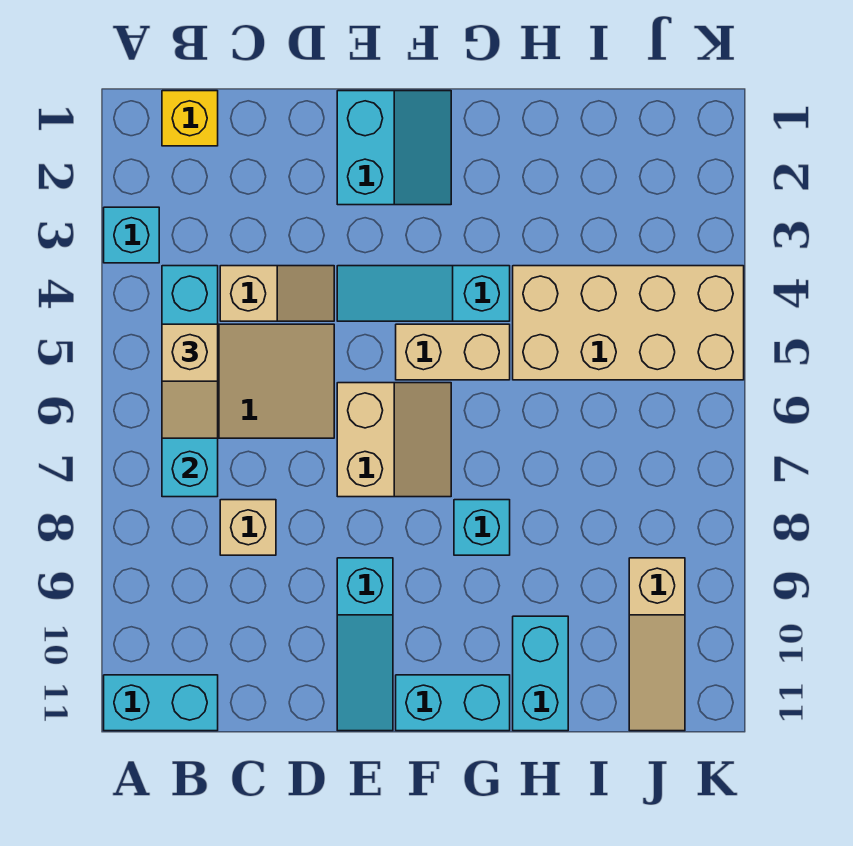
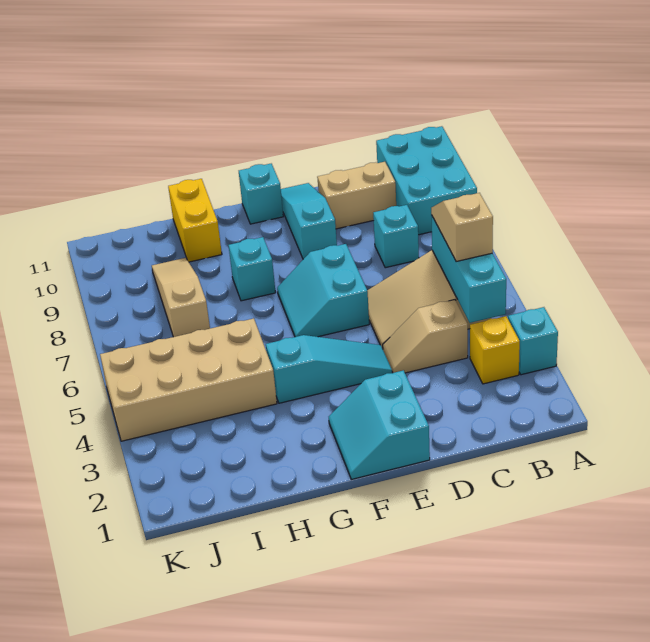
cyan 1x2 brick [104,675,218,731] -> cyan 2x3 brick [376,126,477,235]
yellow 1x1 brick [162,91,218,146] -> yellow 1x1 brick moved to [470,316,520,384]
cyan 1x4 brick [162,266,218,497] -> cyan 1x3 brick [431,215,506,323]
tan 1x1 brick [220,500,276,555] -> cyan 1x1 brick [373,205,419,268]
tan 2x2 slope [337,383,451,497] -> cyan 2x2 slope [277,244,369,337]
tan 1x2 brick [396,324,510,380] -> tan 1x2 brick moved to [317,162,396,229]
cyan 1x2 brick [396,675,510,731] -> cyan 1x1 brick [239,164,283,224]
cyan 1x2 brick [513,616,568,731] -> yellow 1x2 brick [168,179,222,262]
tan 1x3 slope [629,558,685,731] -> tan 1x3 slope moved to [152,258,210,337]

